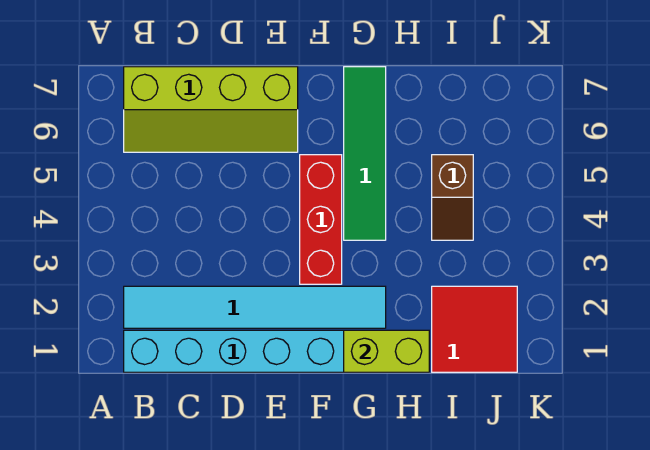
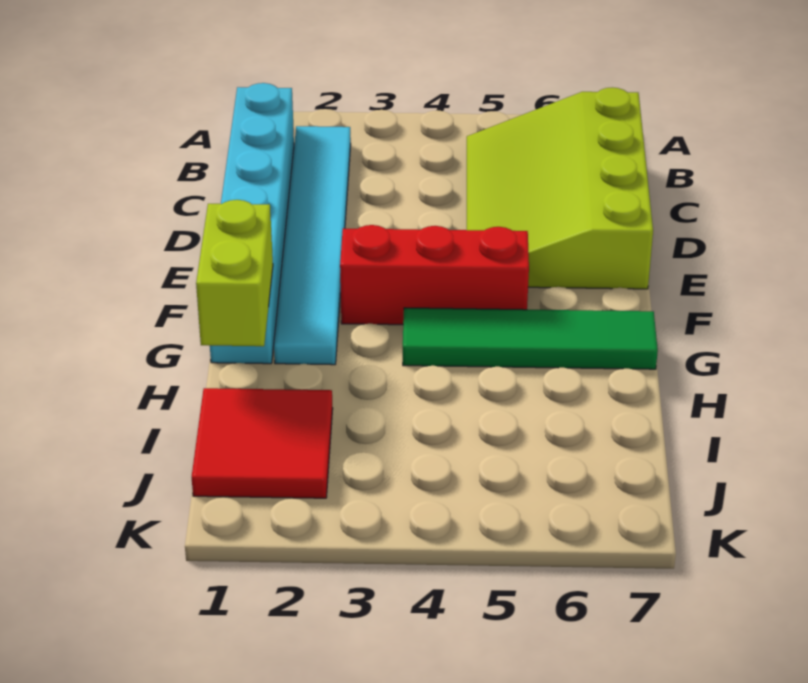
lime 2x4 slope [124,67,298,152] -> lime 3x4 slope [467,87,653,289]
brown 1x2 slope [432,155,473,240] -> none

